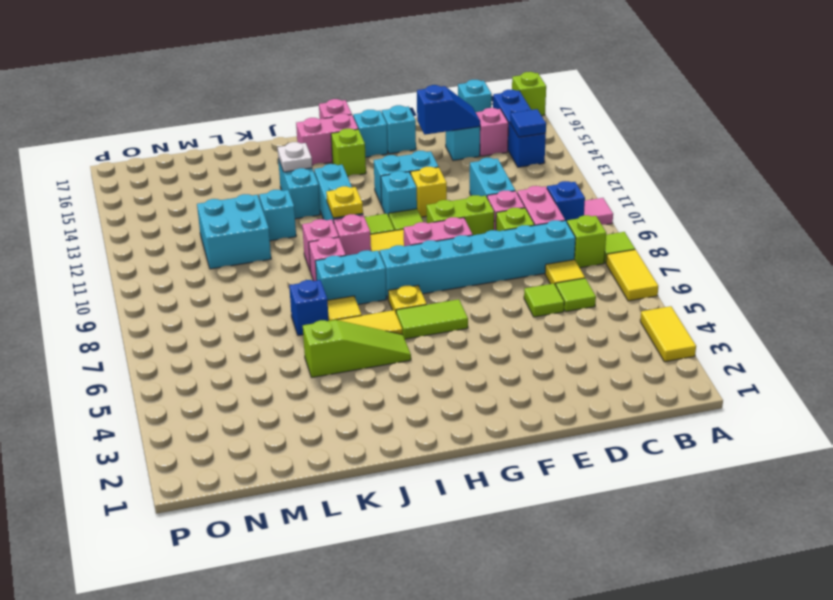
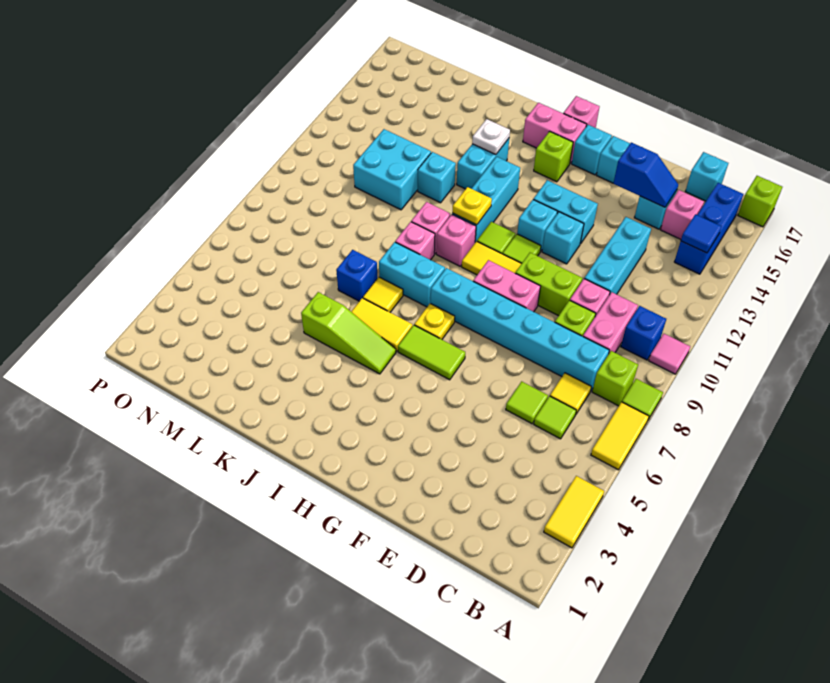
cyan 1x2 brick [470,158,515,197] -> cyan 1x3 brick [584,217,651,295]
yellow 1x1 brick [411,167,447,217] -> cyan 1x1 brick [542,212,584,264]

